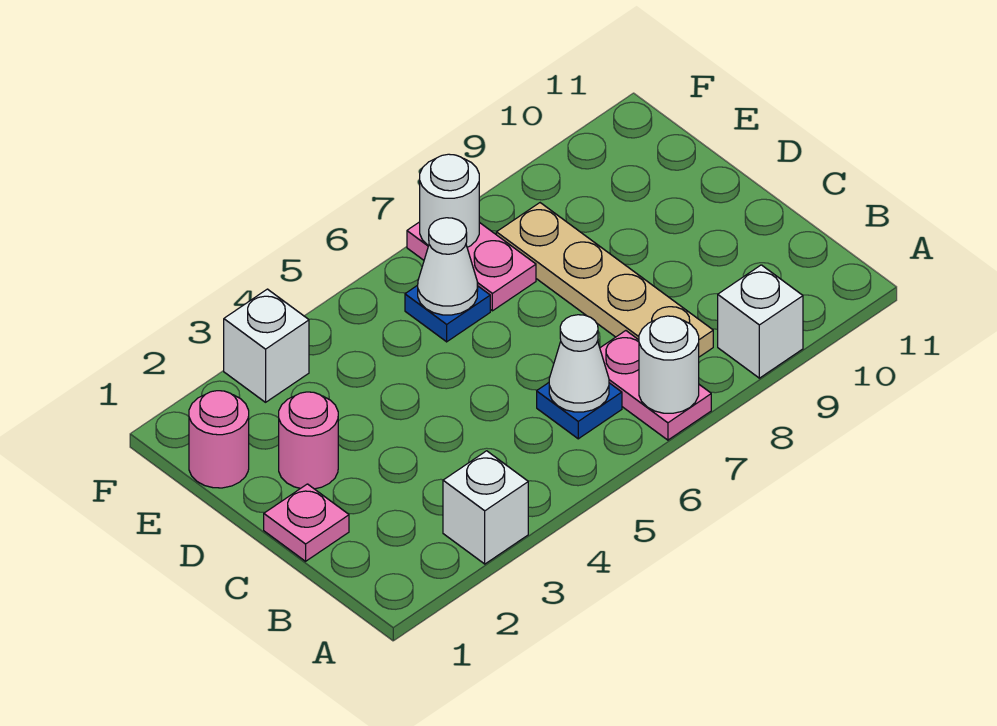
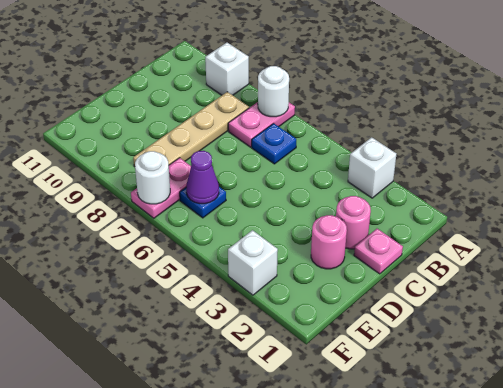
white 1x1 cone [549,315,609,412] -> none
pink 1x1 round brick [189,391,249,488] -> pink 1x1 round brick moved to [336,196,371,249]
white 1x1 cone [418,218,478,315] -> purple 1x1 cone [186,151,219,204]

